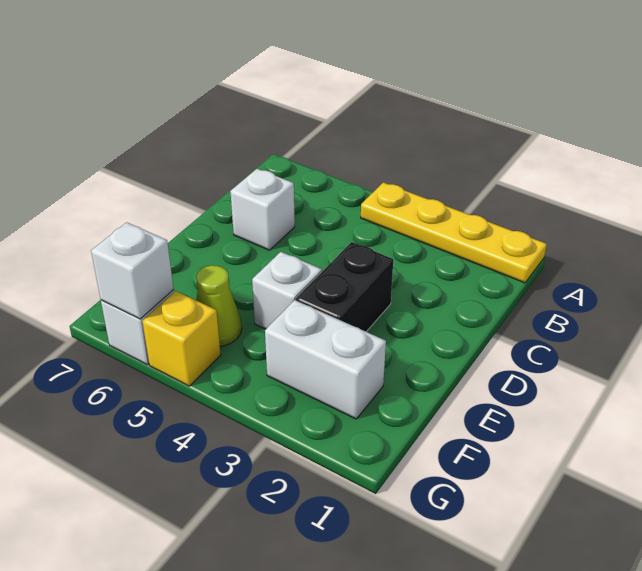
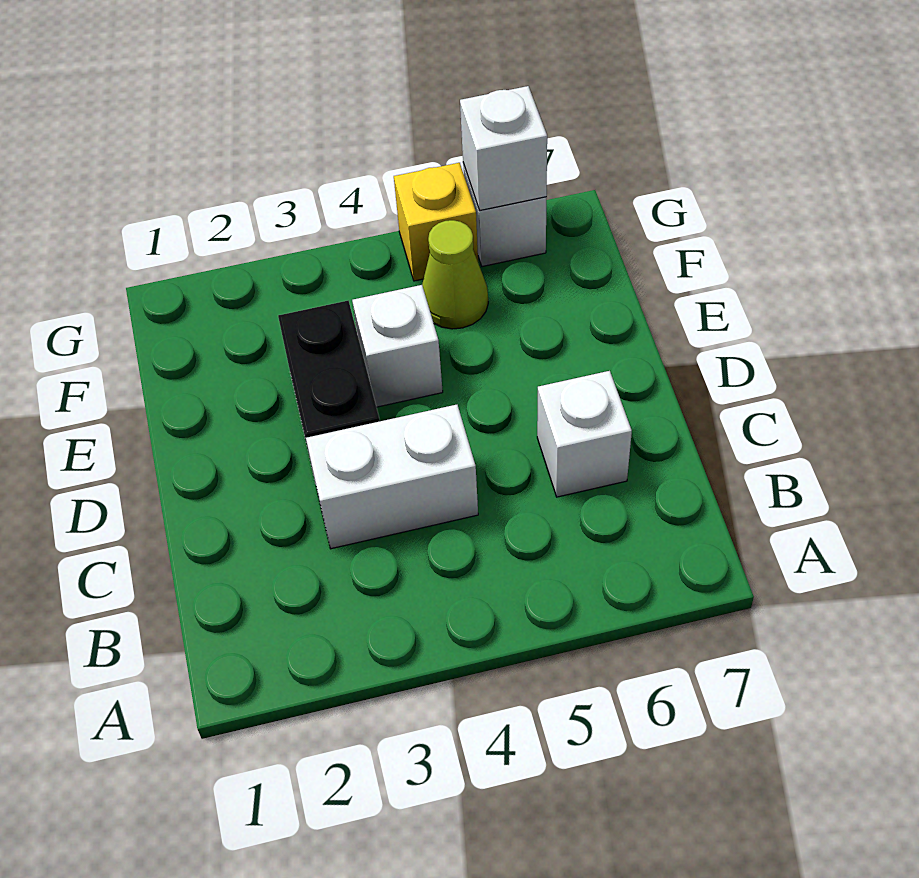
yellow 1x4 plate [361,182,547,283] -> none
white 1x2 brick [265,300,386,419] -> white 1x2 brick moved to [306,405,478,549]

